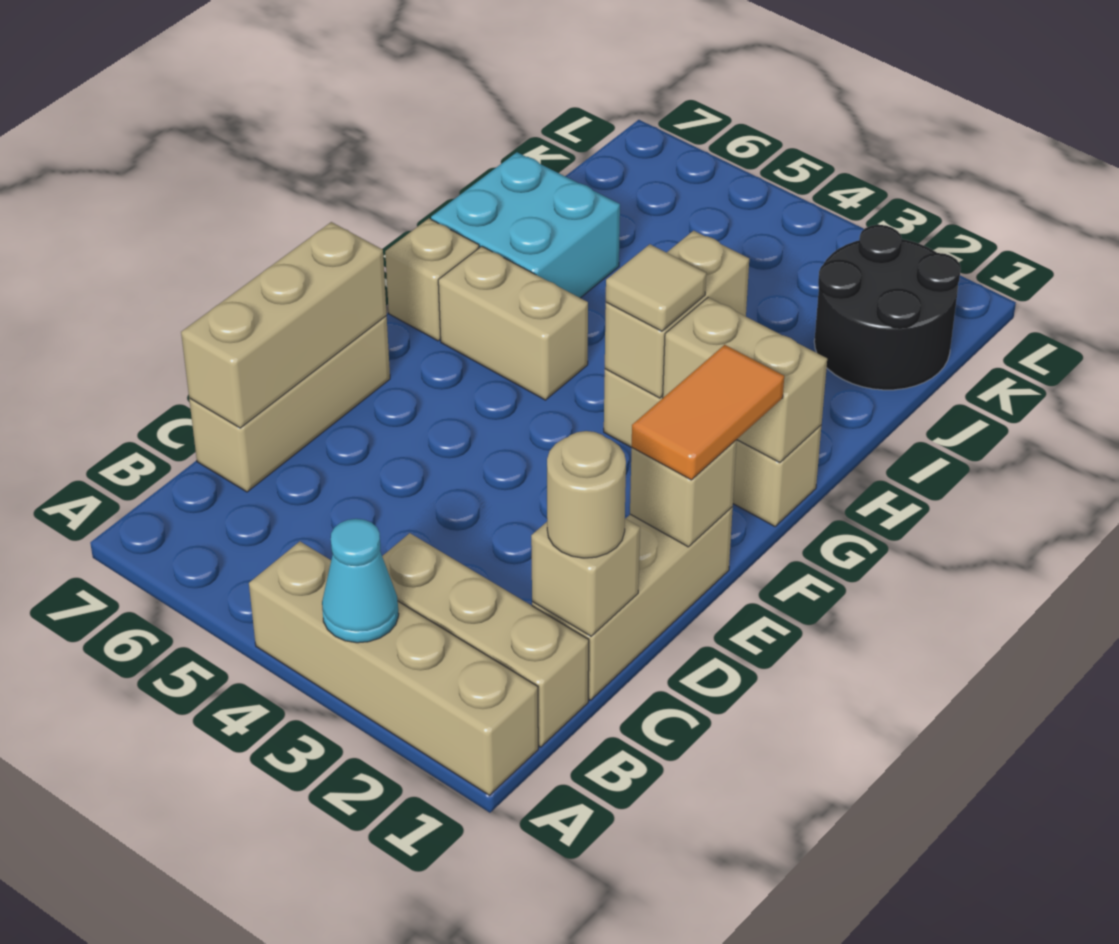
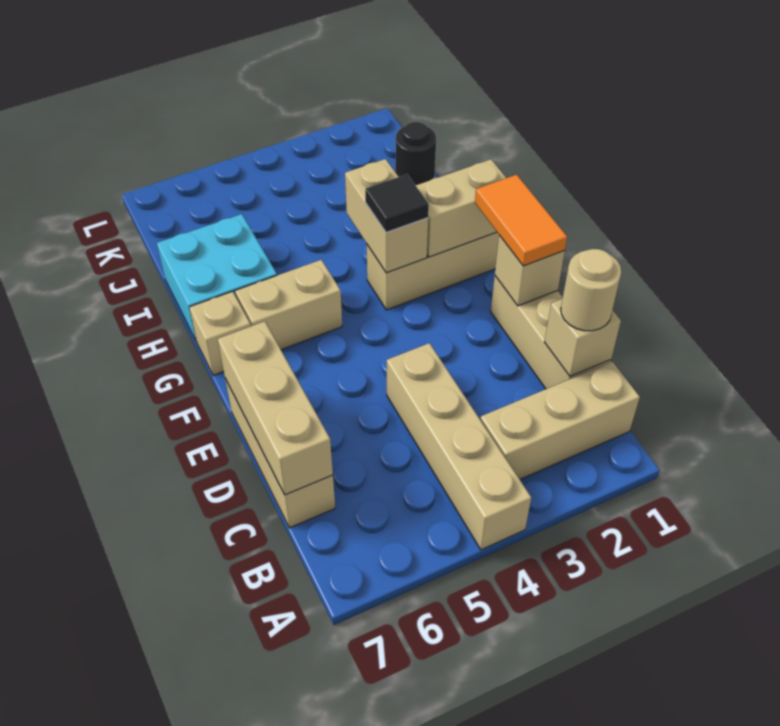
tan 1x4 brick [249,541,538,795] -> tan 1x4 brick turned to [387,343,531,550]
cyan 1x1 cone [322,519,399,643] -> none
tan 1x1 tile [606,244,706,331] -> black 1x1 tile [365,174,429,233]
black 2x2 round brick [814,225,961,390] -> black 1x1 round brick [395,122,436,185]

